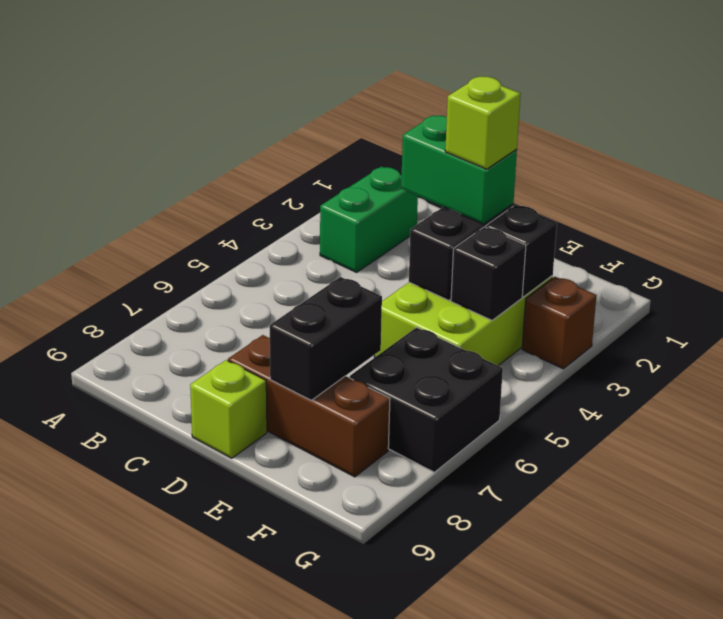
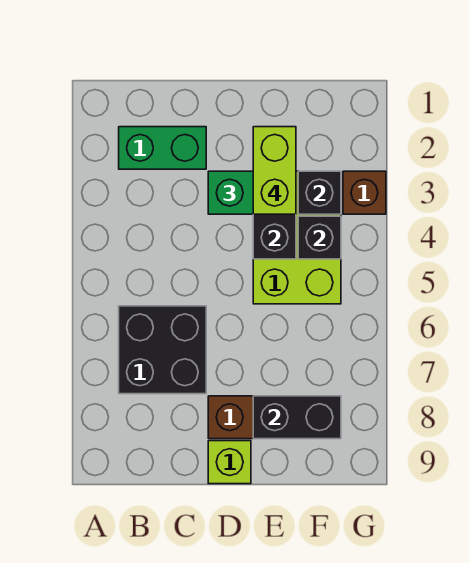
green 1x2 brick [320,167,418,272] -> green 1x2 brick turned to [119,127,206,169]
lime 1x1 brick [445,77,521,169] -> lime 1x2 brick [253,127,296,214]
black 1x2 brick [270,277,382,400] -> black 1x2 brick turned to [253,396,341,439]
black 2x2 brick [350,327,503,472] -> black 2x2 brick moved to [119,306,206,394]

